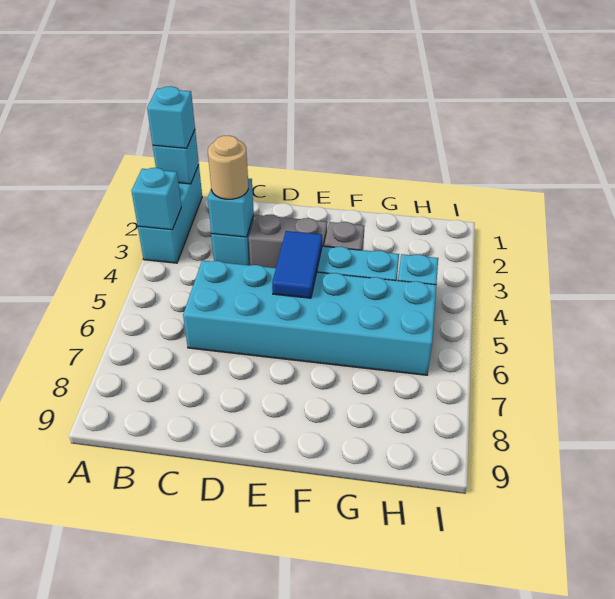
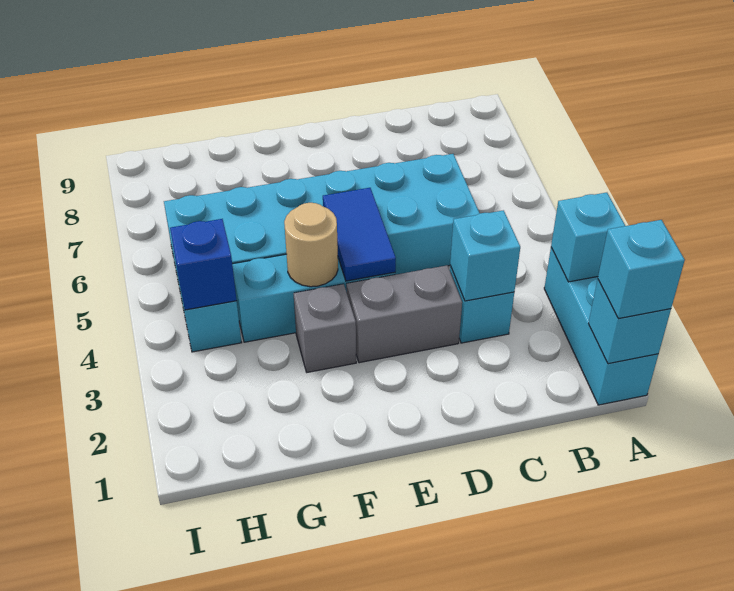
tan 1x1 round brick [208,136,248,199] -> tan 1x1 round brick moved to [284,203,338,287]
none -> blue 1x1 brick [170,219,237,310]

